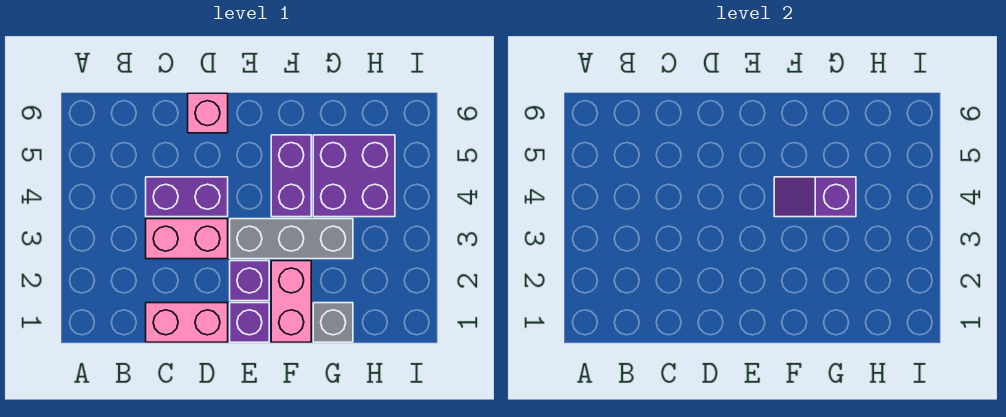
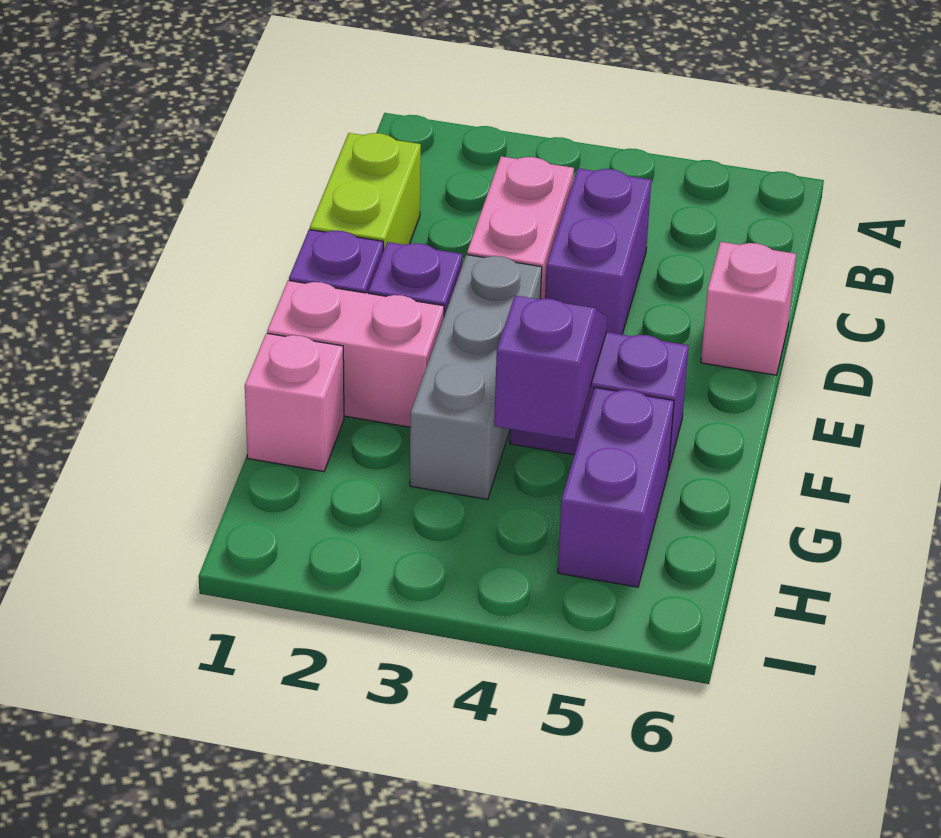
pink 1x2 brick [146,303,228,342] -> lime 1x2 brick [310,133,421,251]
grey 1x1 brick [313,303,353,342] -> pink 1x1 brick [245,333,344,472]
purple 2x2 brick [313,135,395,217] -> purple 1x2 brick [558,387,674,587]

